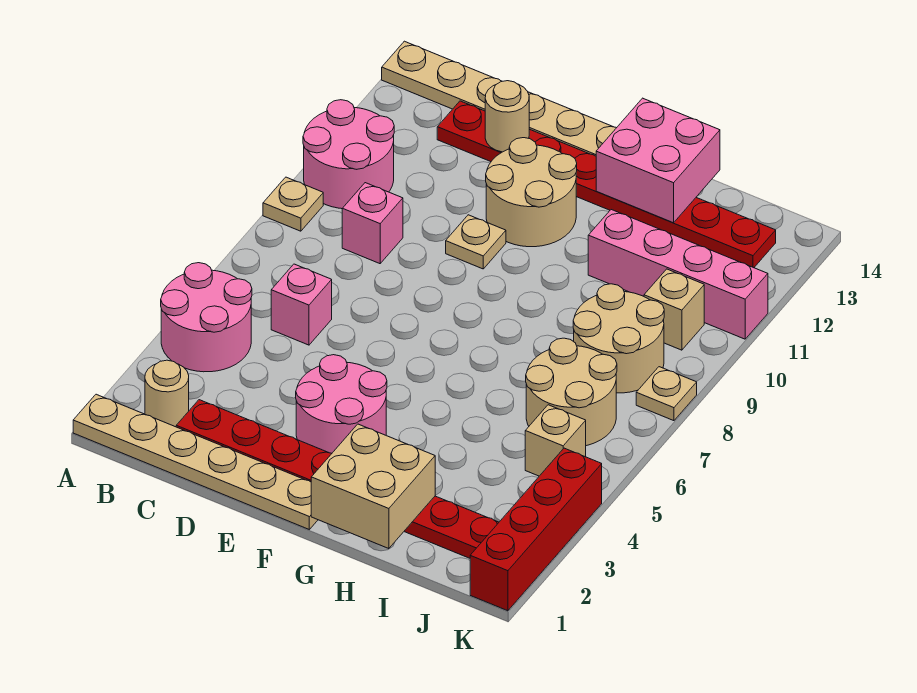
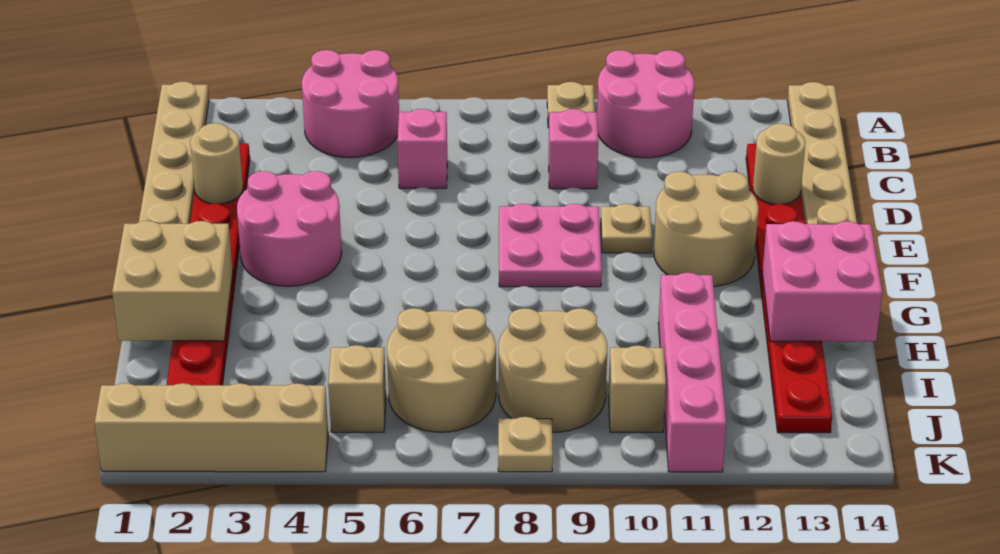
tan 1x1 round brick [145,360,189,427] -> tan 1x1 round brick moved to [190,123,243,204]
none -> pink 2x2 plate [499,204,602,287]
red 1x4 brick [470,448,602,611] -> tan 1x4 brick [95,383,328,472]

